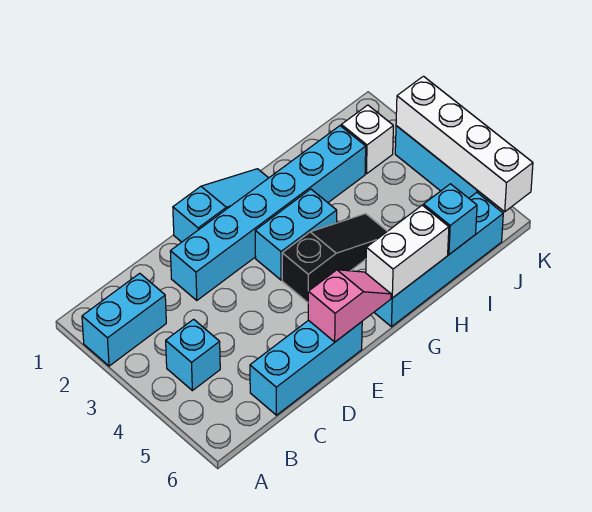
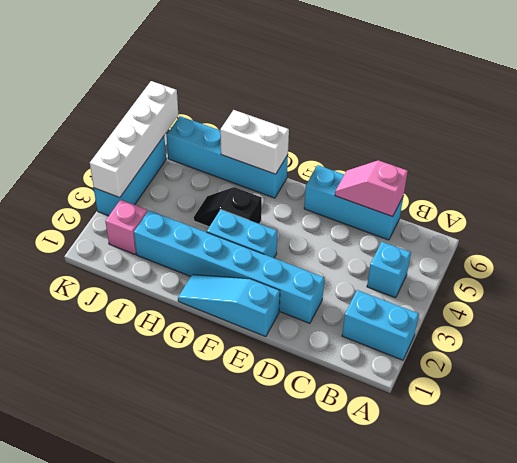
pink 1x2 slope [308,270,391,342] -> pink 1x2 slope moved to [335,160,408,217]
black 1x3 slope [282,214,387,302] -> black 1x2 slope [194,187,262,227]
cyan 1x1 brick [424,184,477,254] -> none
white 1x1 brick [341,105,393,174] -> pink 1x1 brick [105,200,148,254]

